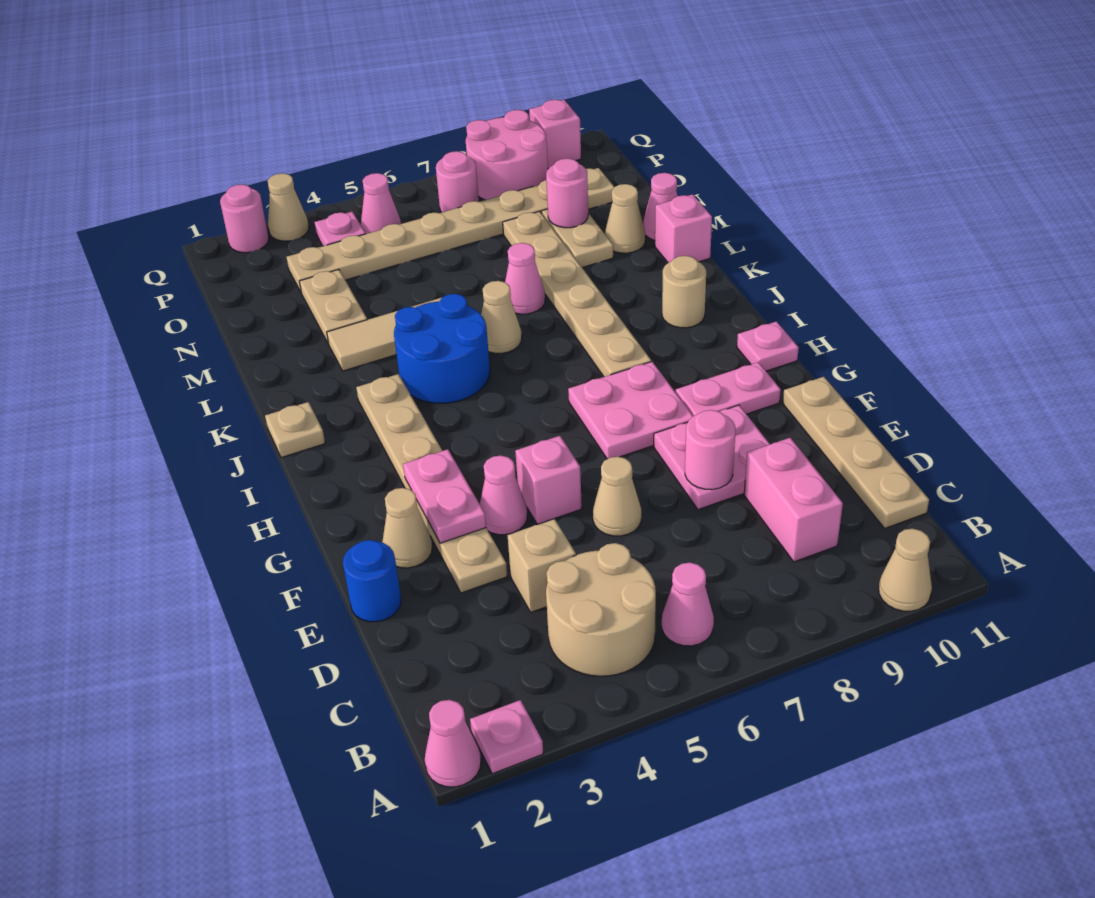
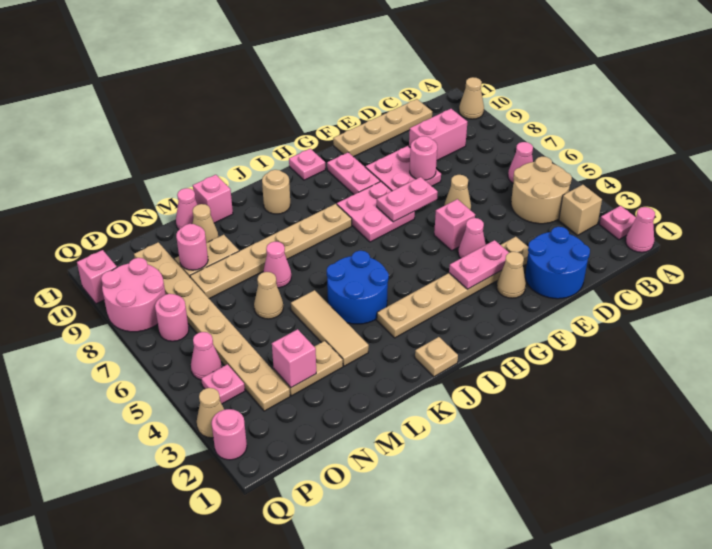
tan 1x1 brick [508,519,576,612] -> tan 1x1 brick moved to [559,185,602,235]
blue 1x1 round brick [343,540,401,622] -> blue 2x2 round brick [525,227,590,299]
none -> pink 1x2 plate [377,177,438,222]
tan 1x1 cone [481,281,522,353] -> tan 1x1 cone moved to [254,272,283,319]
none -> pink 1x1 brick [272,329,316,388]

